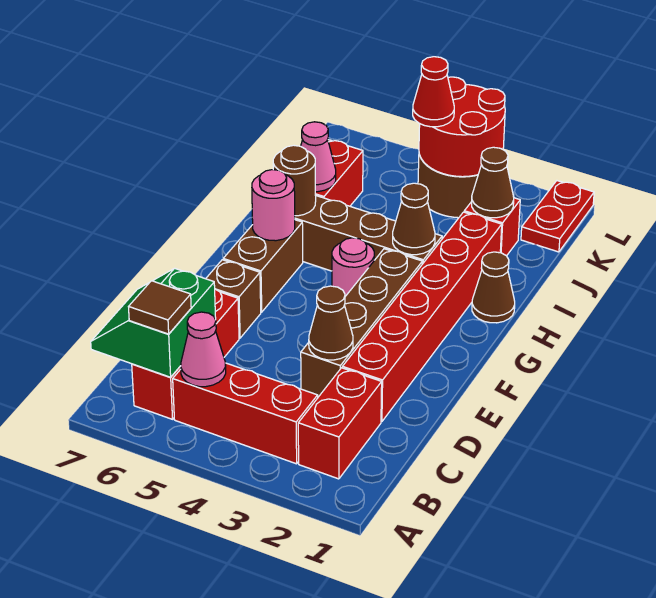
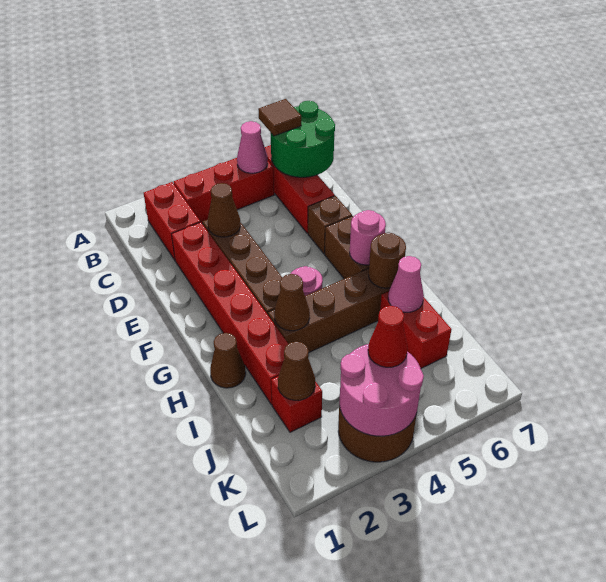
green 2x2 slope [91,268,216,377] -> green 2x2 round brick [270,101,335,177]
red 1x2 plate [521,181,594,252] -> none
red 2x2 round brick [419,77,505,177] -> pink 2x2 round brick [340,344,424,436]

